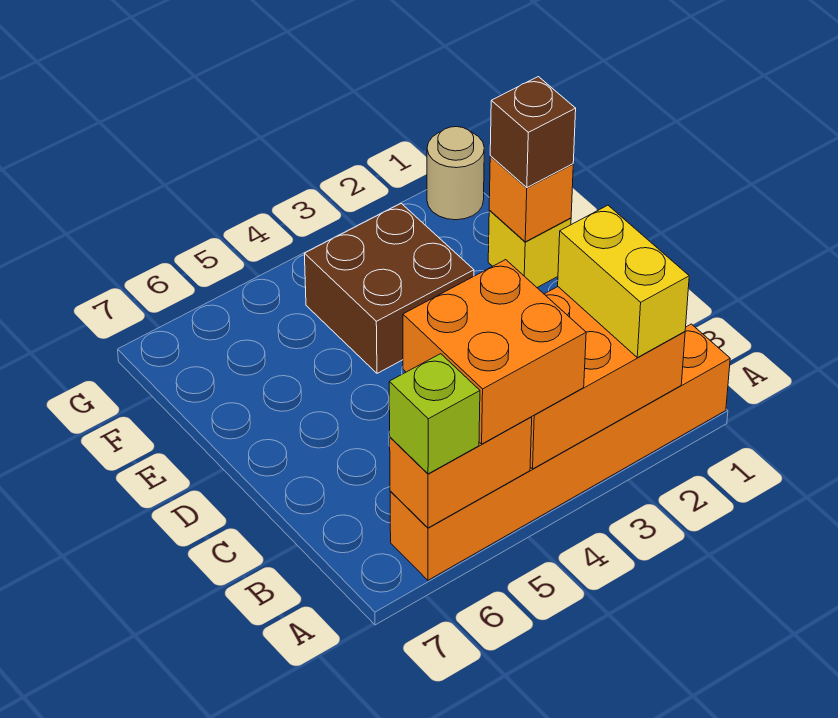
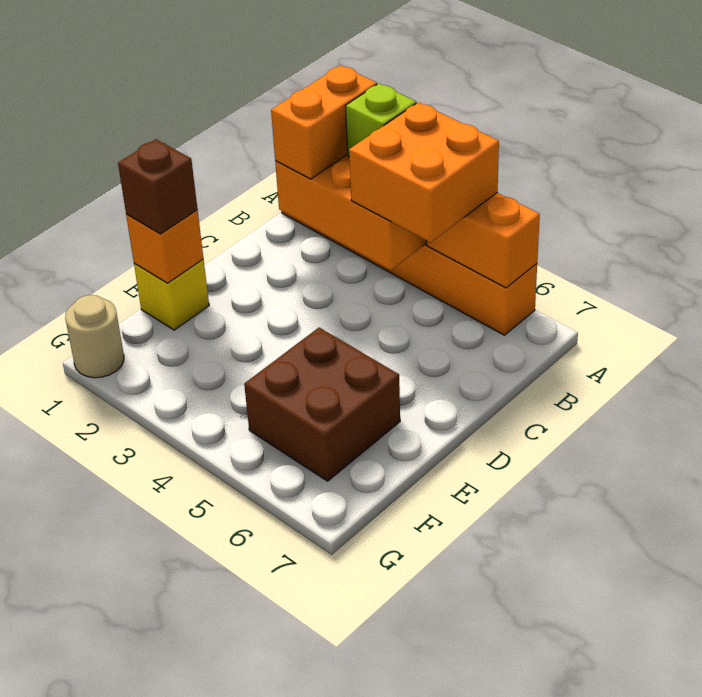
yellow 1x2 brick [558,205,689,358] -> orange 1x2 brick [271,65,377,179]
lime 1x1 brick [389,354,480,474] -> lime 1x1 brick moved to [346,84,416,157]
brown 2x2 brick [304,204,474,373] -> brown 2x2 brick moved to [244,327,400,481]

